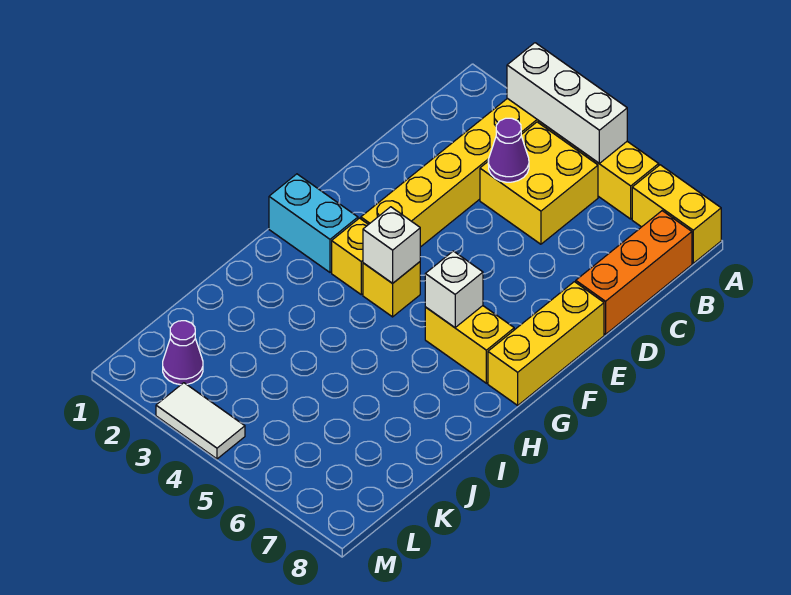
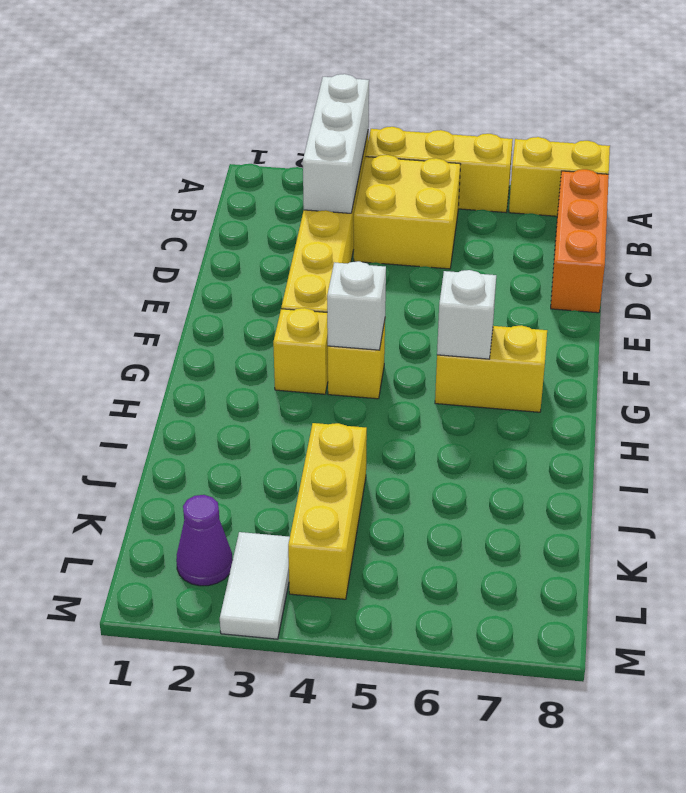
white 1x3 brick [507,43,627,163] -> white 1x3 brick turned to [303,74,369,213]
purple 1x1 cone [488,118,529,182] -> none
yellow 1x3 brick [488,282,604,405] -> yellow 1x3 brick moved to [288,423,367,599]
cyan 1x2 brick [269,174,358,272] -> none
white 1x2 tile [156,383,245,459] -> white 1x2 tile turned to [220,532,290,639]

